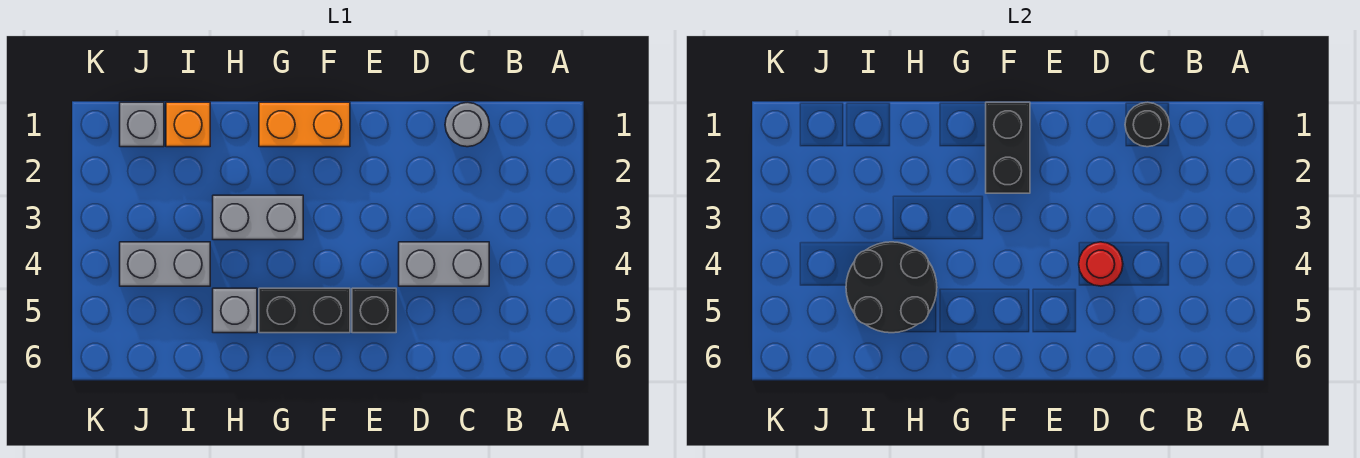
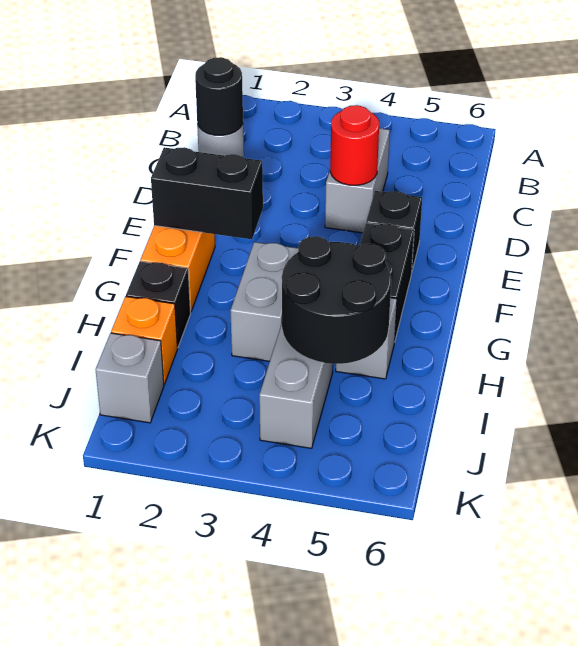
none -> black 1x1 brick [126,261,191,348]

